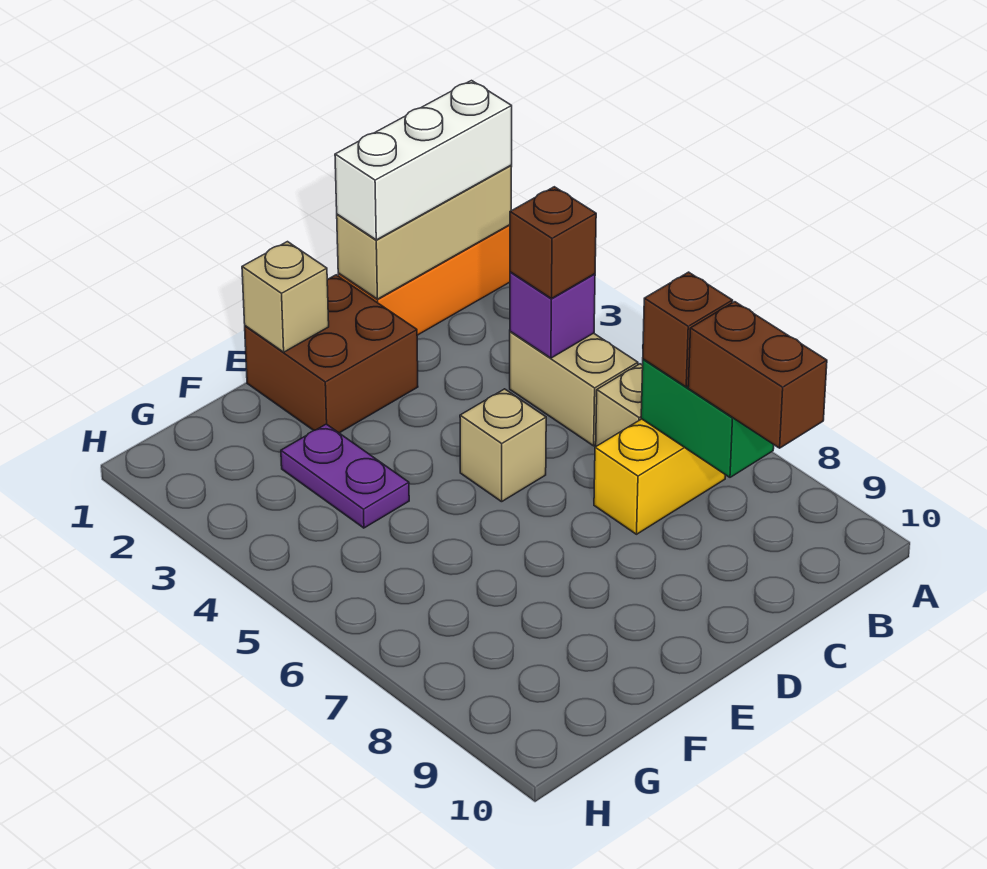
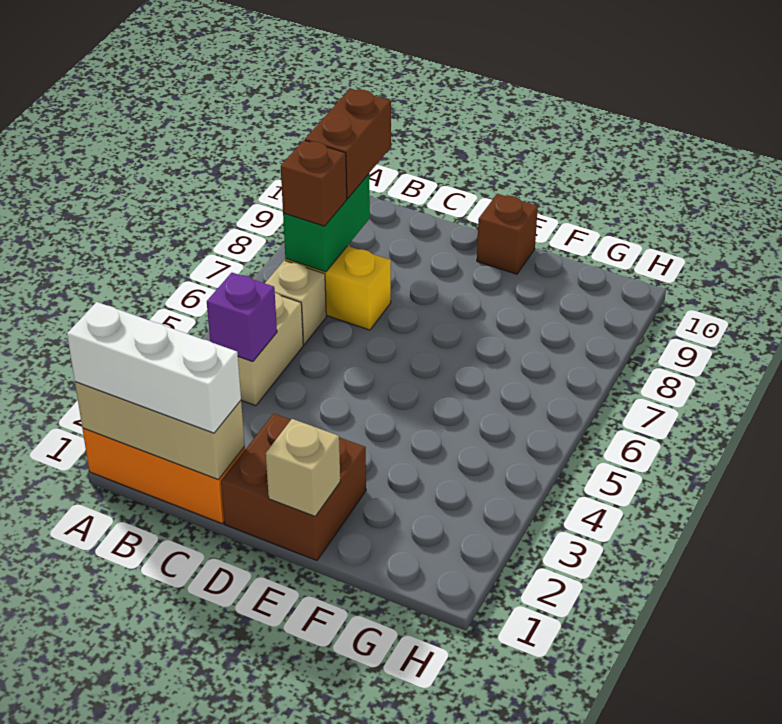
brown 1x1 brick [510,187,596,299] -> brown 1x1 brick moved to [477,194,538,274]
tan 1x1 brick [460,389,546,502] -> none
purple 1x2 plate [281,424,409,528] -> none

